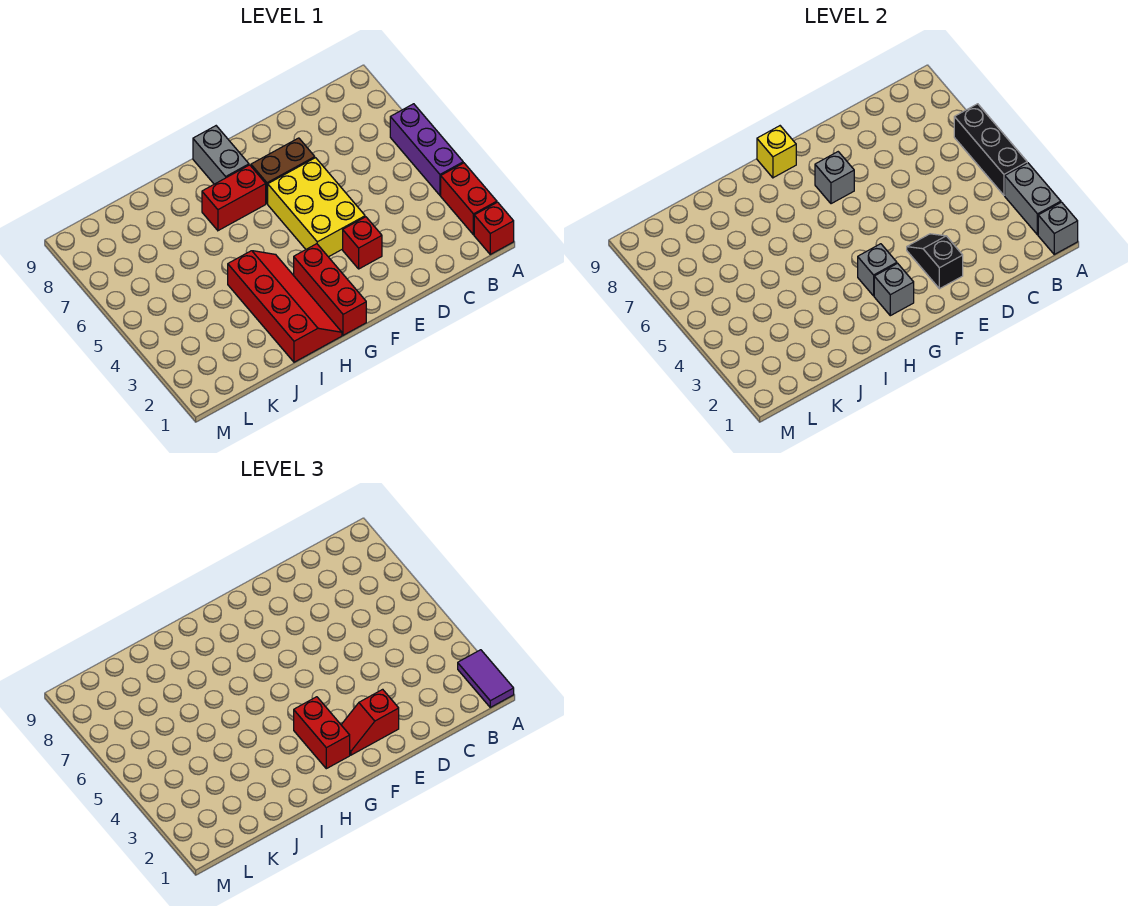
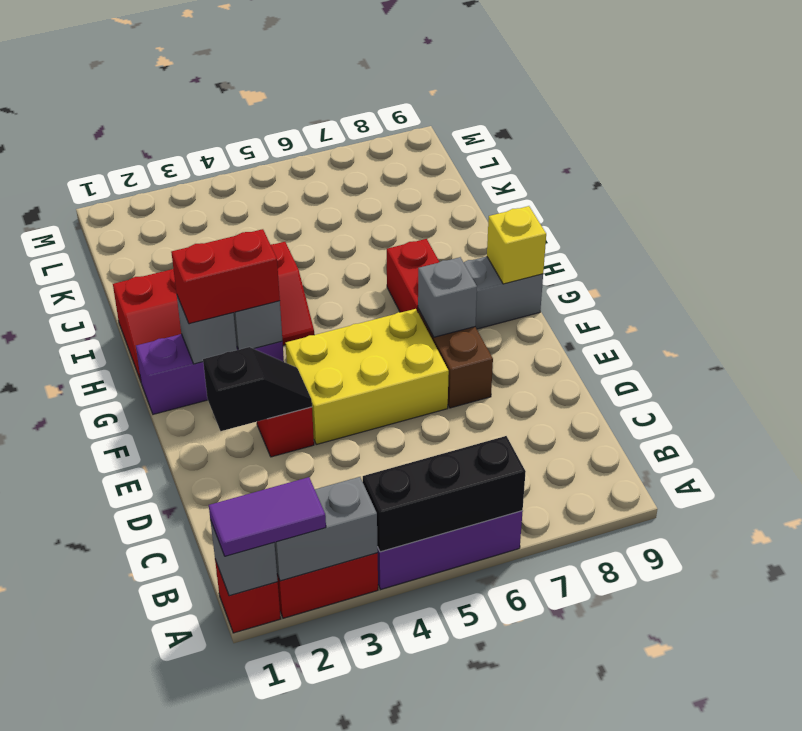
red 1x2 slope [341,689,399,755] -> none
red 1x3 brick [294,244,366,335] -> purple 1x3 brick [136,334,284,414]

